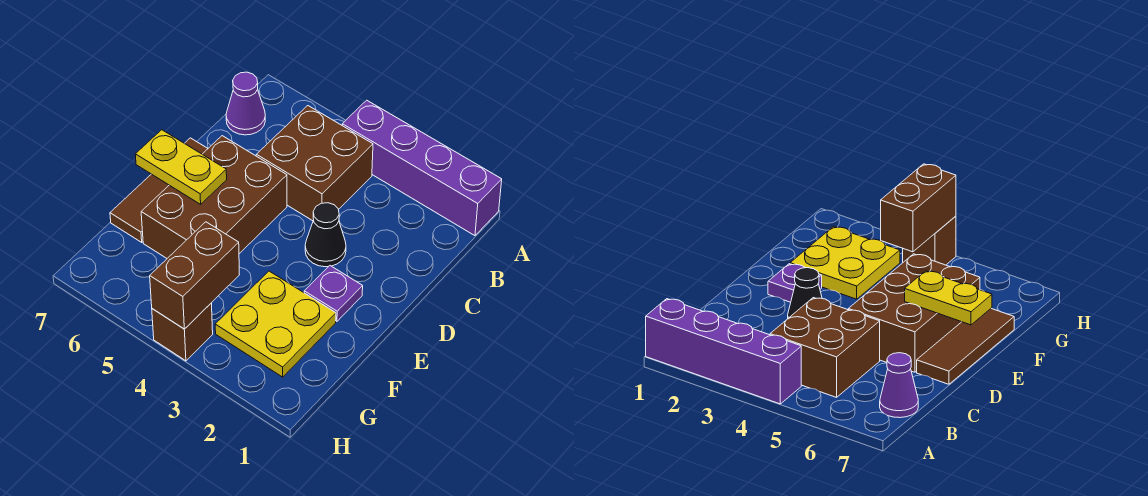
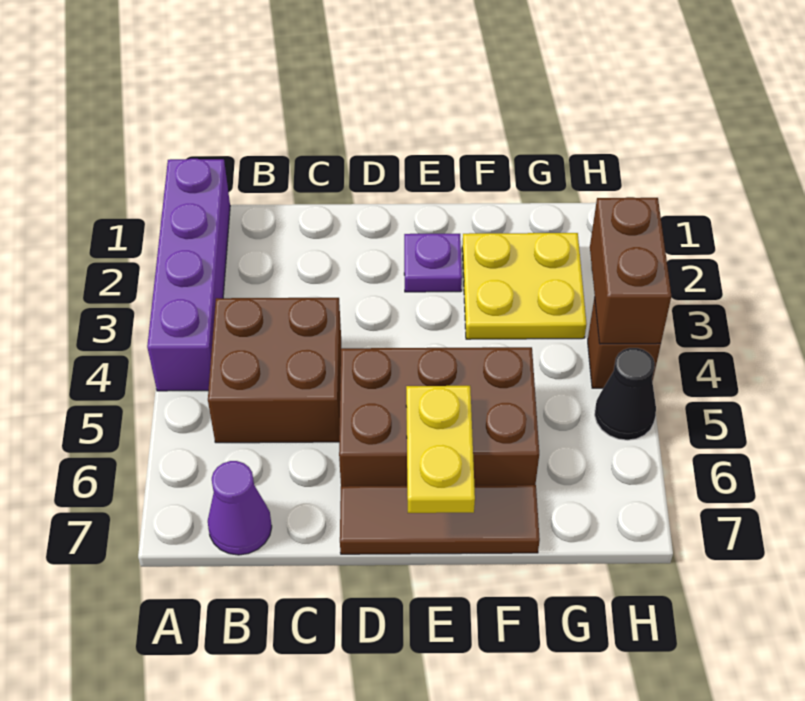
black 1x1 cone [305,203,346,267] -> black 1x1 cone moved to [595,348,656,440]
brown 1x2 brick [150,222,239,329] -> brown 1x2 brick turned to [590,197,671,344]

